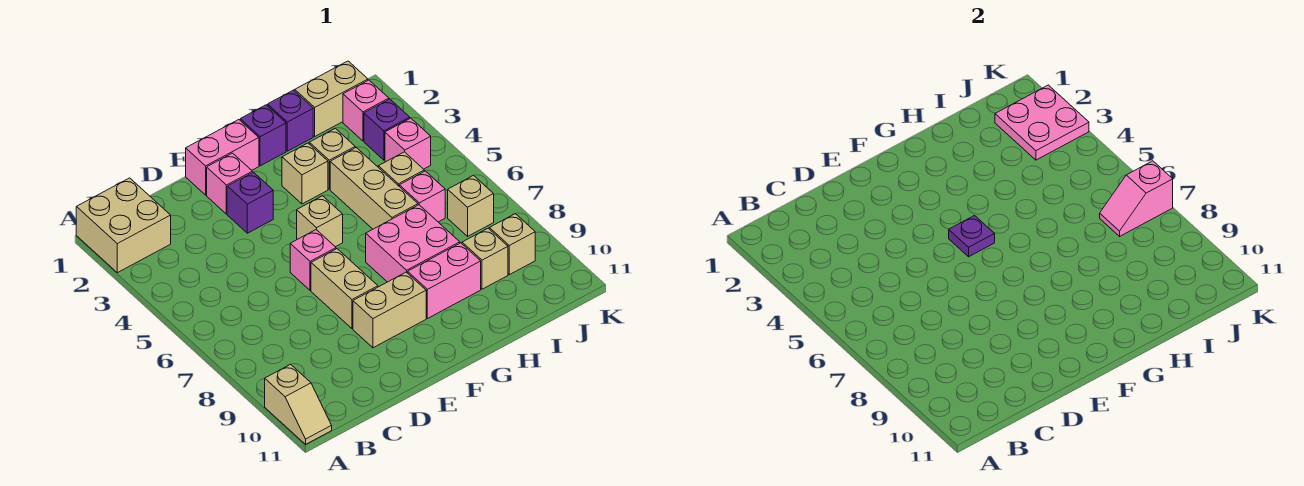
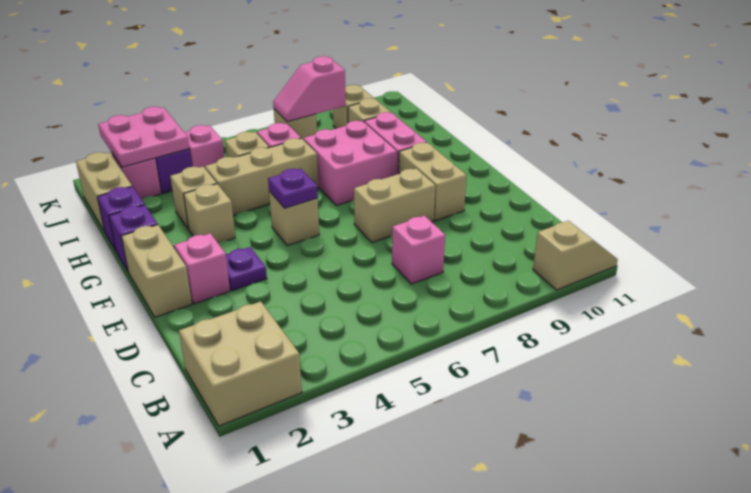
pink 1x2 brick [186,120,259,195] -> tan 1x2 brick [121,225,192,317]
purple 1x1 brick [227,172,273,233] -> purple 1x1 plate [226,247,267,291]
pink 1x1 brick [290,230,336,291] -> pink 1x1 brick moved to [392,216,445,284]
pink 1x2 slope [1100,161,1173,236] -> pink 1x2 slope turned to [273,56,346,122]

